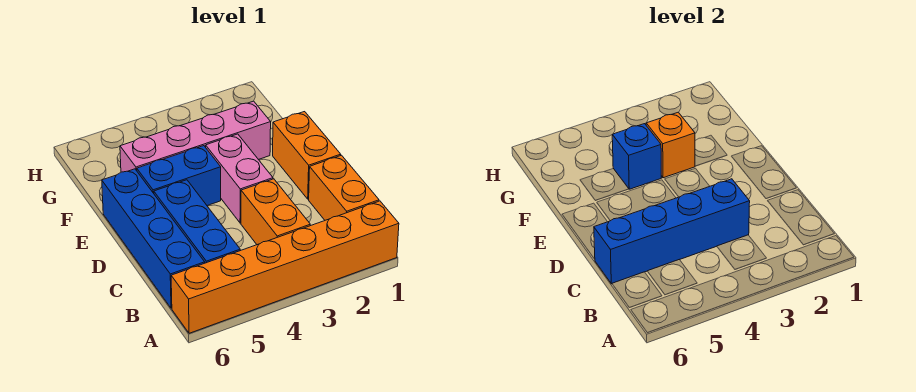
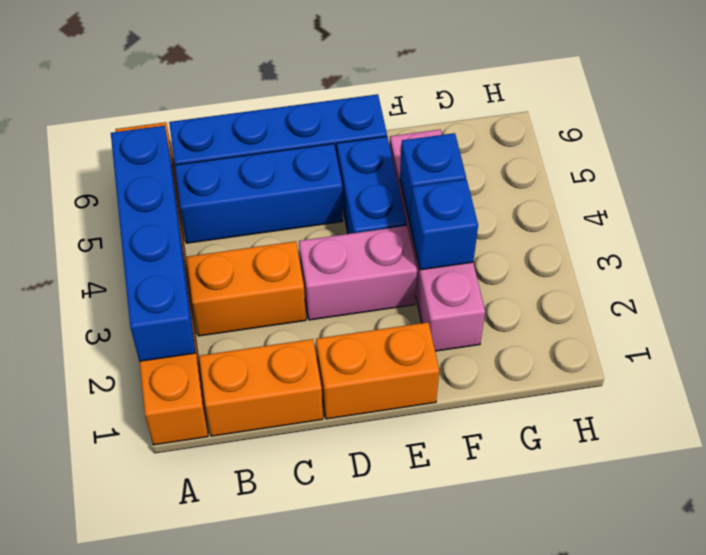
blue 1x4 brick [594,179,750,284] -> blue 1x4 brick moved to [111,126,196,361]
orange 1x1 brick [646,112,695,178] -> blue 1x1 brick [410,179,478,270]

